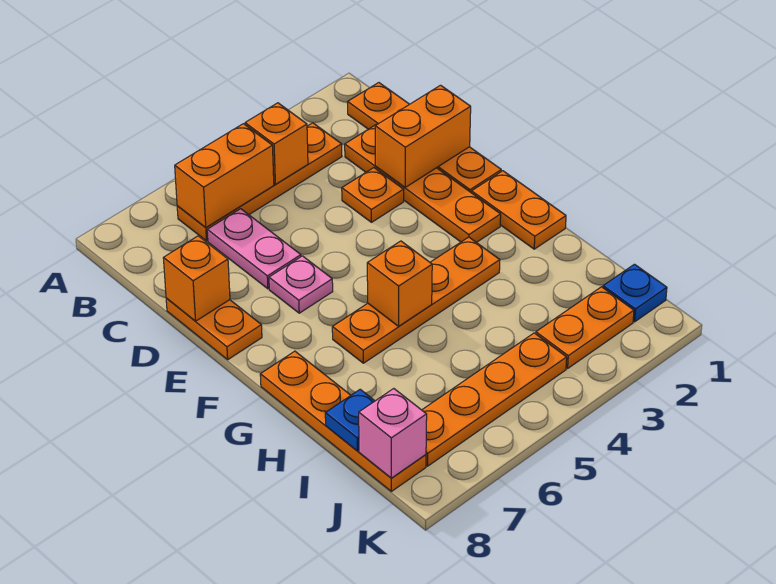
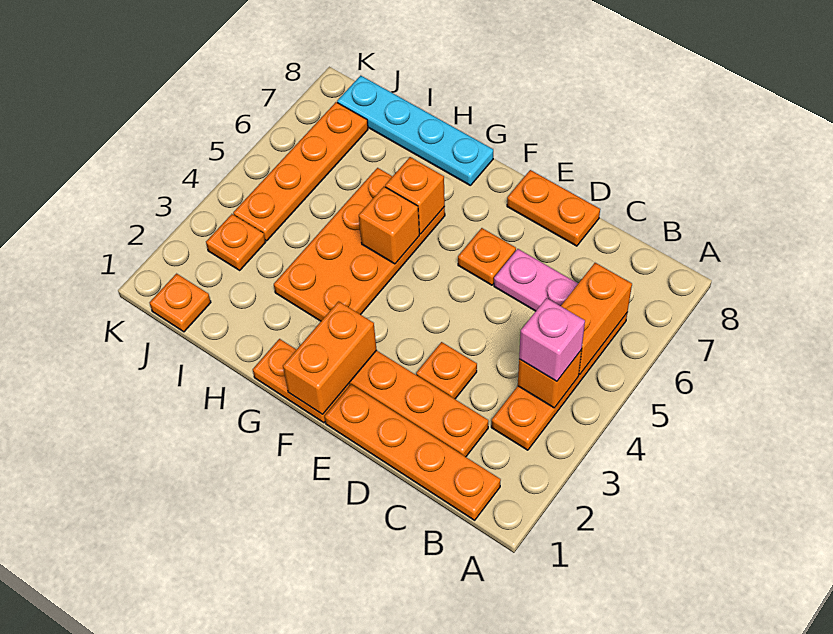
orange 1x2 brick [375,85,471,187] -> orange 1x2 brick moved to [283,301,377,414]
orange 1x1 brick [163,236,230,321] -> orange 1x1 brick moved to [385,157,445,234]
pink 1x1 plate [269,256,333,313] -> orange 1x1 plate [458,228,516,285]
orange 1x4 plate [332,237,500,363] -> orange 2x4 plate [274,168,445,321]
orange 1x4 plate [260,351,426,491] -> cyan 1x4 plate [337,76,493,186]
blue 1x1 plate [325,389,375,451] -> none
blue 1x1 plate [603,264,667,322] -> orange 1x1 plate [149,274,211,332]
orange 1x2 plate [536,287,634,368] -> orange 1x1 plate [206,214,265,270]
pink 1x1 brick [359,389,427,478] -> pink 1x1 brick moved to [519,298,585,381]

